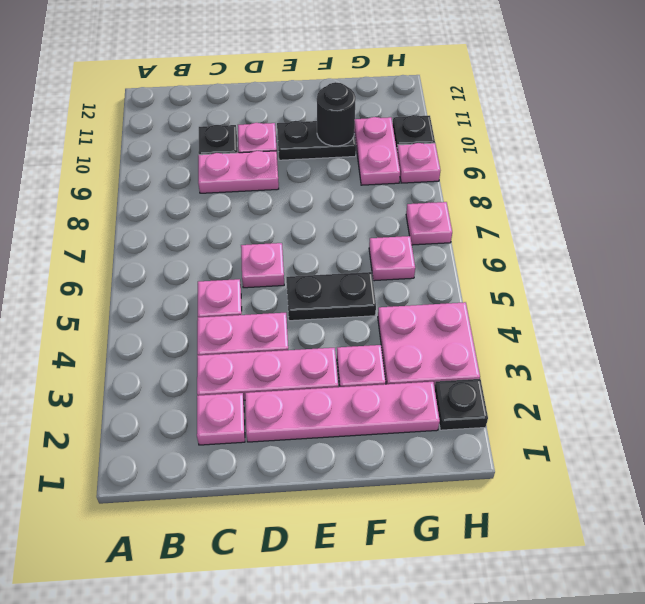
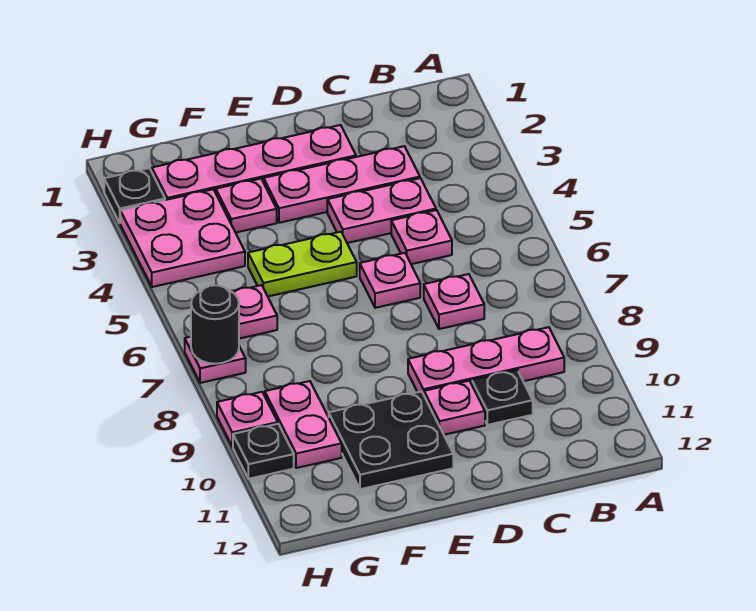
pink 1x1 plate [197,393,245,445] -> pink 1x1 plate moved to [424,274,484,329]
pink 1x2 plate [198,151,279,193] -> pink 1x3 plate [408,327,564,395]
black 1x2 plate [286,272,376,321] -> lime 1x2 plate [248,232,357,296]
black 1x2 plate [277,121,356,160] -> black 2x2 plate [329,391,453,489]
black 1x1 round brick [317,82,356,146] -> black 1x1 round brick moved to [191,285,239,364]

